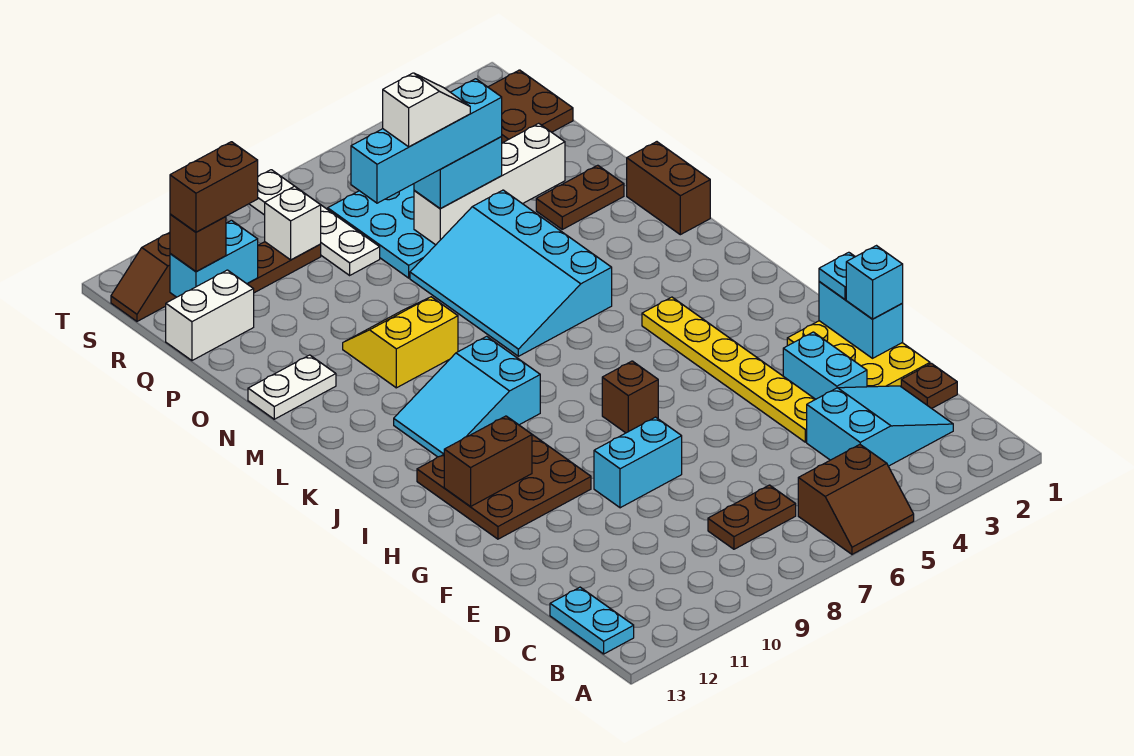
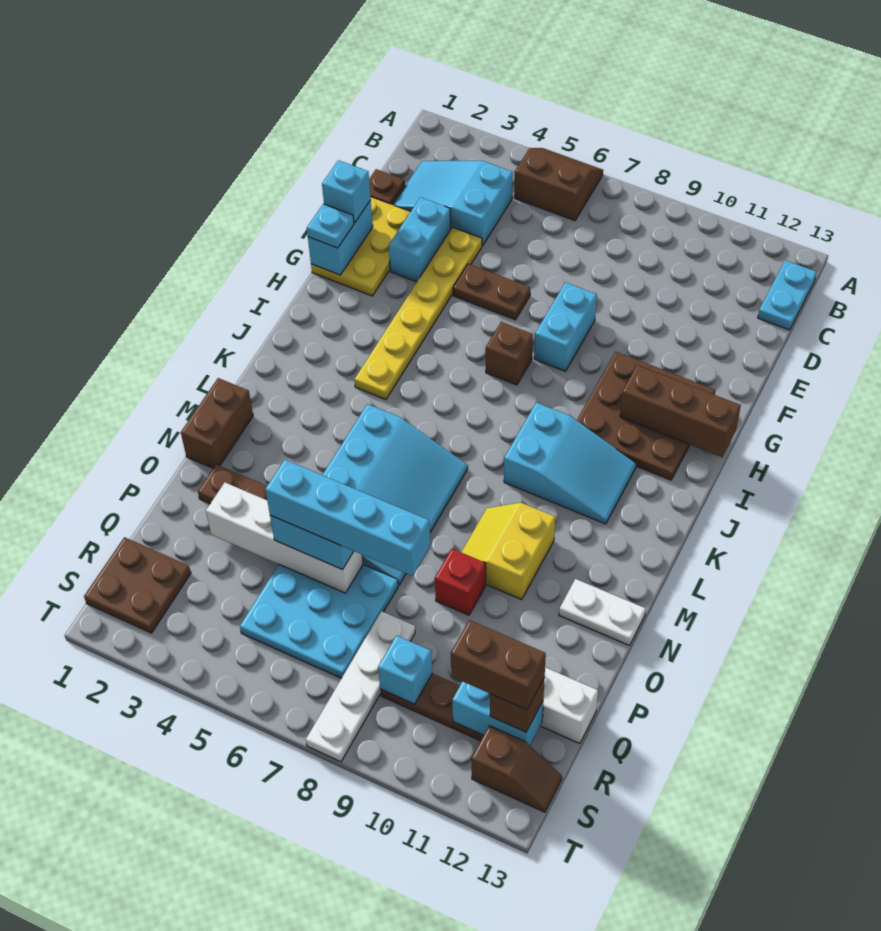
brown 1x2 plate [708,485,796,549] -> brown 1x2 plate moved to [453,264,530,320]
cyan 1x2 brick [594,417,682,508] -> cyan 1x2 brick turned to [534,282,597,371]
brown 1x2 brick [444,416,532,506] -> brown 1x3 brick [620,365,741,457]
yellow 2x2 slope [343,297,458,388] -> yellow 2x2 slope turned to [461,503,555,600]
none -> red 1x1 brick [435,549,486,615]
white 1x2 slope [383,73,470,147] -> none
white 1x1 brick [265,186,321,260] -> cyan 1x1 brick [378,636,432,704]

